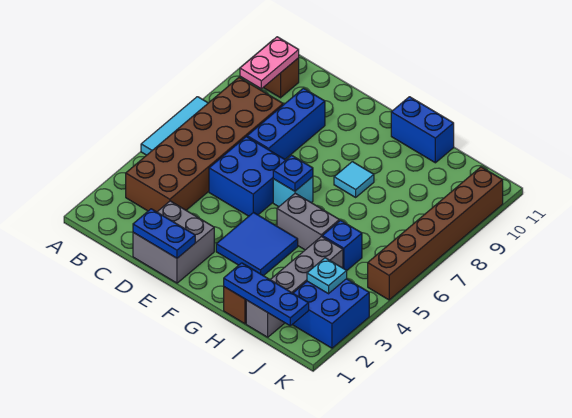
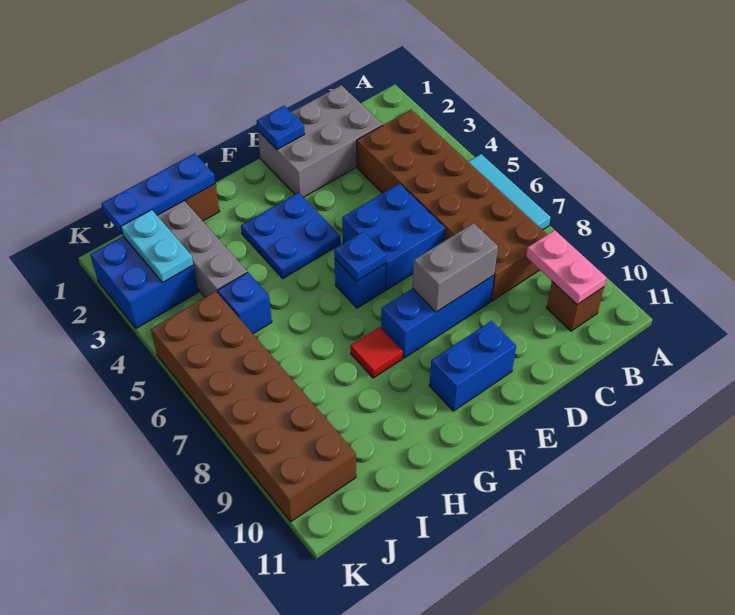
grey 2x2 brick [133,201,214,283] -> grey 2x3 brick [258,85,383,197]
blue 1x2 plate [133,209,195,258] -> blue 1x1 plate [257,106,305,149]
blue 1x3 brick [247,88,325,159] -> blue 1x3 brick turned to [381,276,494,358]
blue 2x2 tile [216,212,298,276] -> blue 2x2 plate [241,193,341,278]
cyan 1x1 brick [273,177,313,207] -> blue 1x1 brick [335,259,386,308]
grey 1x2 brick [277,193,339,250] -> grey 1x2 brick moved to [412,223,498,312]
cyan 1x1 tile [334,162,374,197] -> red 1x1 tile [350,327,403,378]
blue 1x2 brick [391,97,454,163] -> blue 1x2 brick moved to [429,321,516,411]
cyan 1x1 plate [307,258,347,294] -> cyan 1x2 plate [121,210,193,283]
brown 1x6 brick [368,167,503,300] -> brown 2x6 brick [151,291,356,522]

